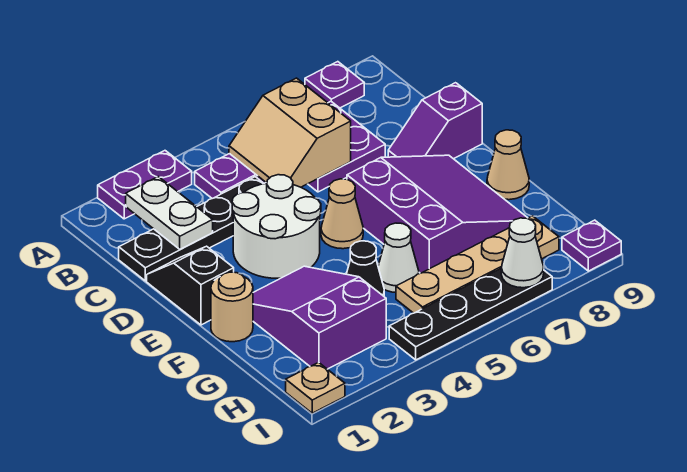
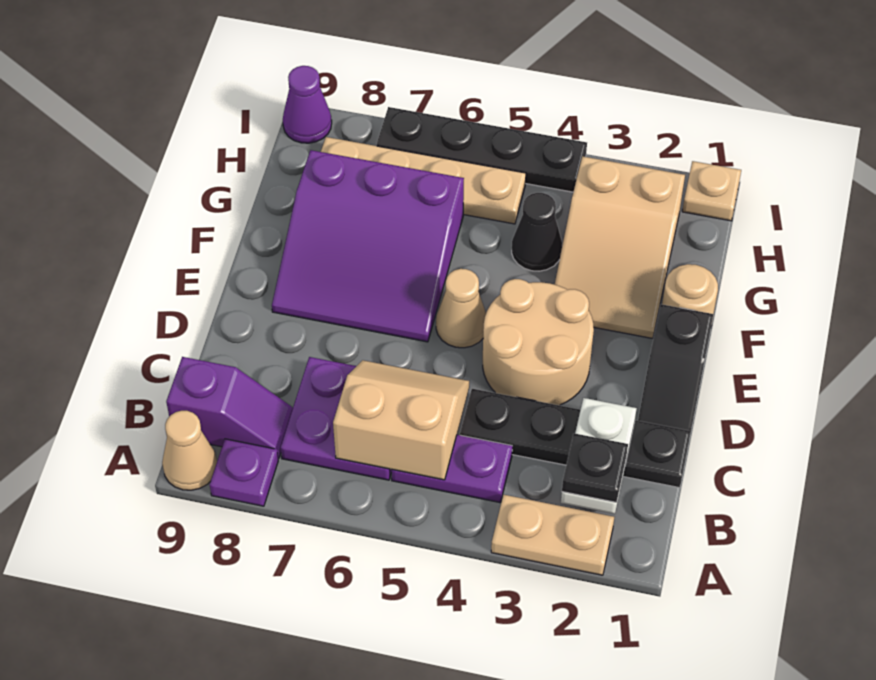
purple 1x2 plate [98,151,192,219] -> tan 1x2 plate [491,495,614,575]
none -> black 1x1 plate [562,433,628,502]
tan 2x2 slope [229,78,351,187] -> tan 2x2 slope turned to [333,360,469,480]
white 2x2 round brick [232,175,321,278] -> tan 2x2 round brick [483,279,594,405]
purple 1x2 slope [388,83,482,159] -> purple 1x2 slope moved to [166,357,293,458]
purple 3x3 slope [347,155,528,273] -> purple 3x3 slope turned to [272,150,464,342]
purple 2x3 slope [253,266,386,369] -> tan 2x3 slope [555,156,685,339]
tan 1x1 cone [487,130,529,200] -> tan 1x1 cone moved to [162,411,217,490]
white 1x1 cone [378,223,419,293] -> none
white 1x1 cone [501,218,544,288] -> none
purple 1x1 plate [562,220,621,271] -> purple 1x1 cone [283,66,332,143]

